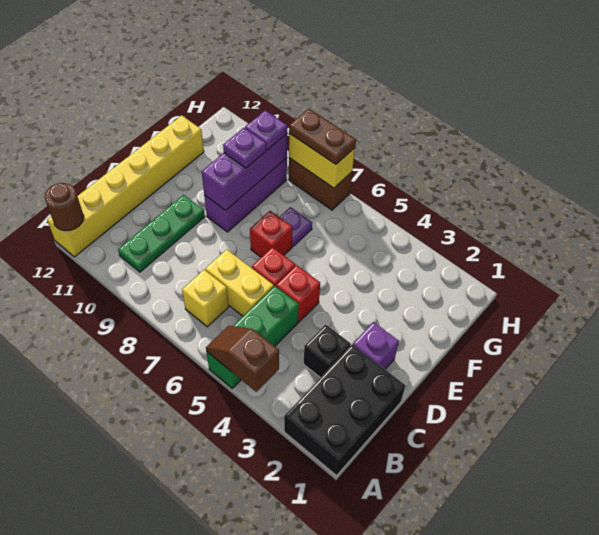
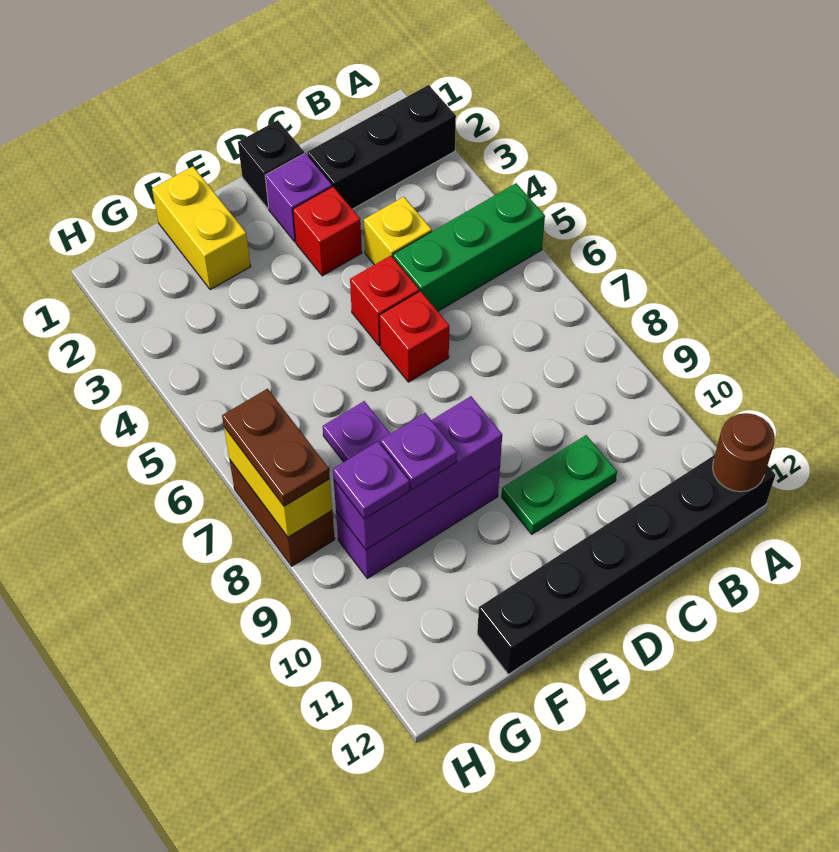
black 2x3 brick [284,345,406,475] -> black 1x3 brick [307,85,456,209]
brown 1x2 slope [206,326,279,392] -> none
yellow 1x6 brick [47,115,204,257] -> black 1x6 brick [477,455,776,674]
yellow 1x1 brick [182,270,229,327] -> yellow 1x1 brick moved to [364,197,432,265]
green 1x3 plate [118,195,205,272] -> green 1x2 plate [502,435,617,534]
black 1x1 brick [304,324,351,378] -> black 1x1 brick moved to [238,120,304,208]
yellow 1x2 brick [205,249,274,316] -> yellow 1x2 brick moved to [152,166,251,290]
red 1x1 brick [250,211,292,257] -> red 1x1 brick moved to [293,187,362,276]

